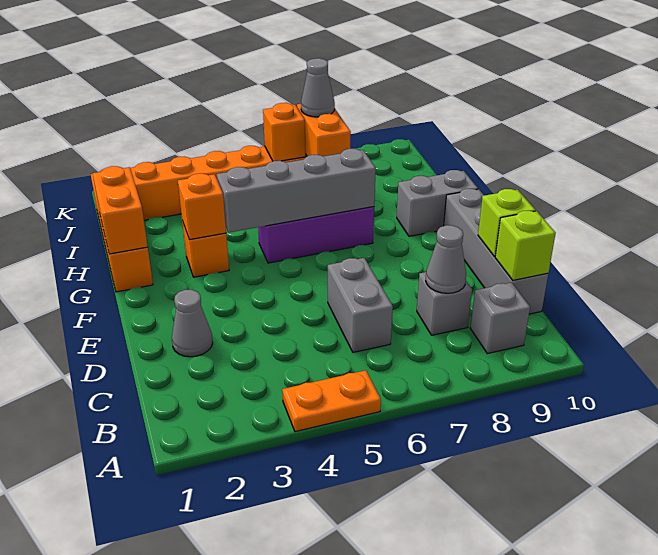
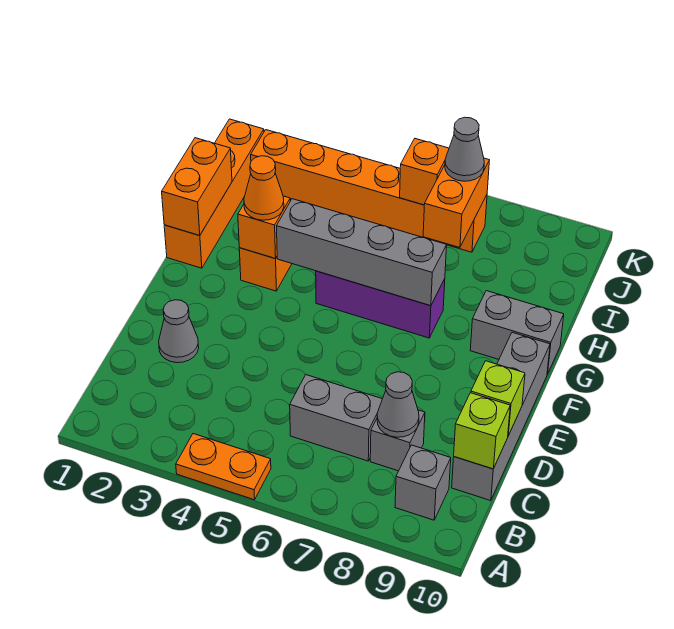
grey 1x2 brick [328,258,393,352] -> grey 1x2 brick turned to [290,375,382,461]
none -> orange 1x1 cone [244,156,284,220]

